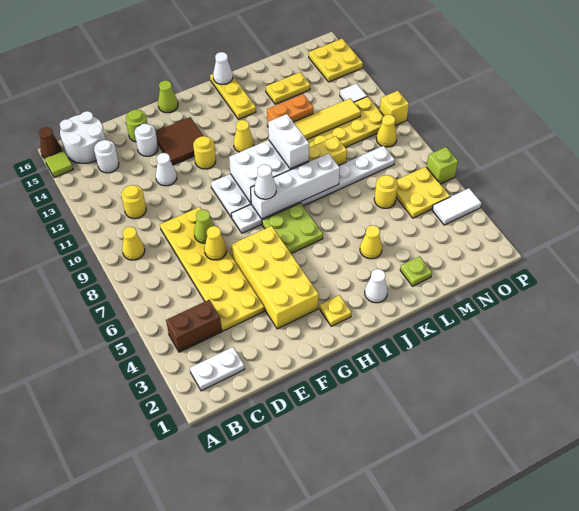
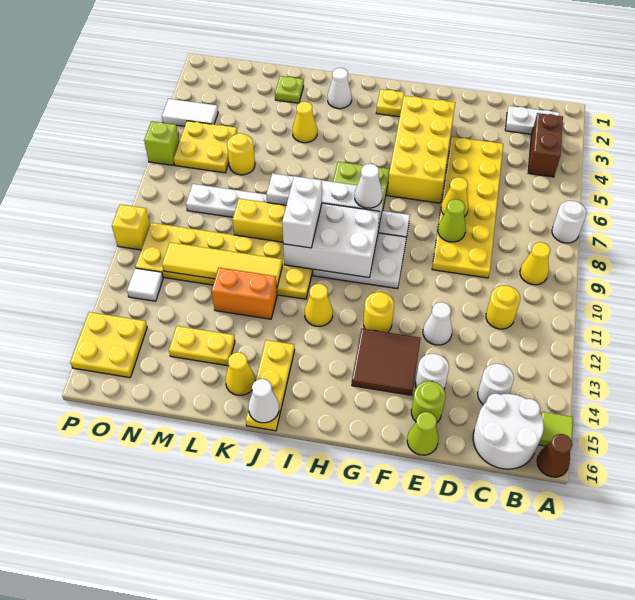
none -> white 1x1 round brick [552,201,587,243]
brown 1x2 brick [166,300,222,352] -> brown 1x2 brick turned to [528,113,563,177]
lime 1x1 cone [158,80,178,113] -> lime 1x1 cone moved to [407,412,438,455]
yellow 1x1 cone [376,114,397,147] -> yellow 1x1 cone moved to [225,352,255,395]

